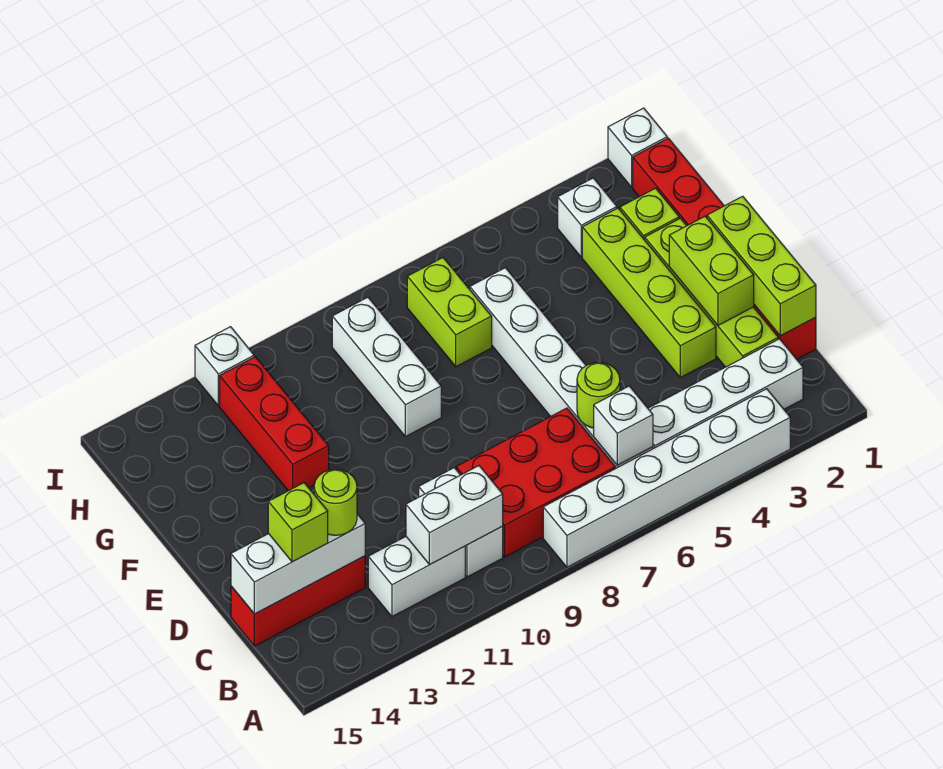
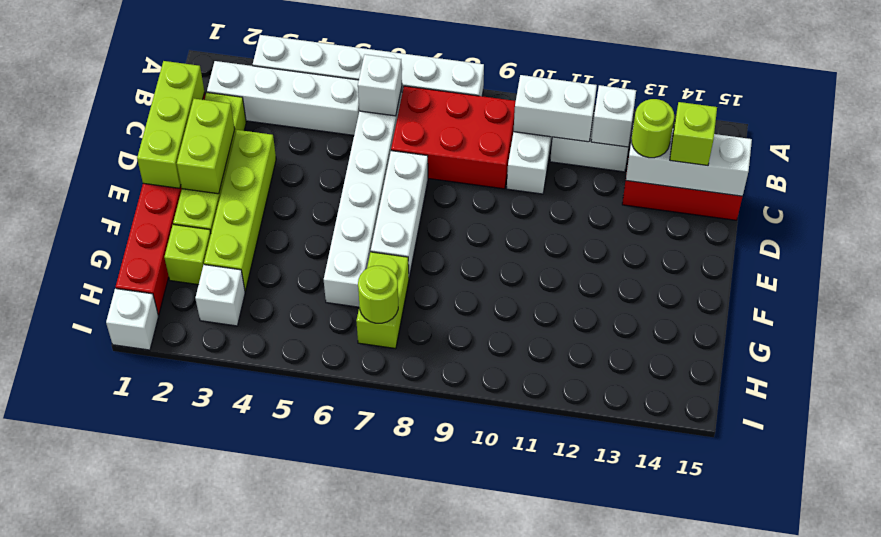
lime 1x1 round brick [577,362,620,428] -> lime 1x1 round brick moved to [358,266,398,323]
white 1x3 brick [332,297,441,437] -> white 1x3 brick moved to [371,151,428,277]
red 1x3 brick [220,357,329,491] -> none
white 1x1 brick [195,327,254,406] -> white 1x1 brick moved to [591,85,636,147]

